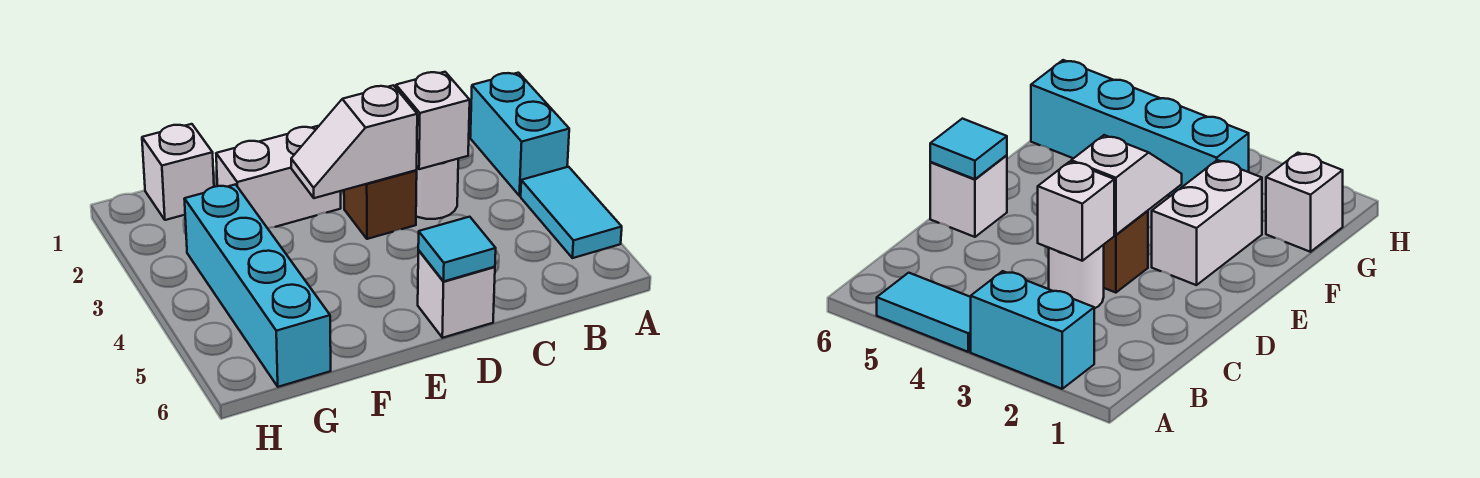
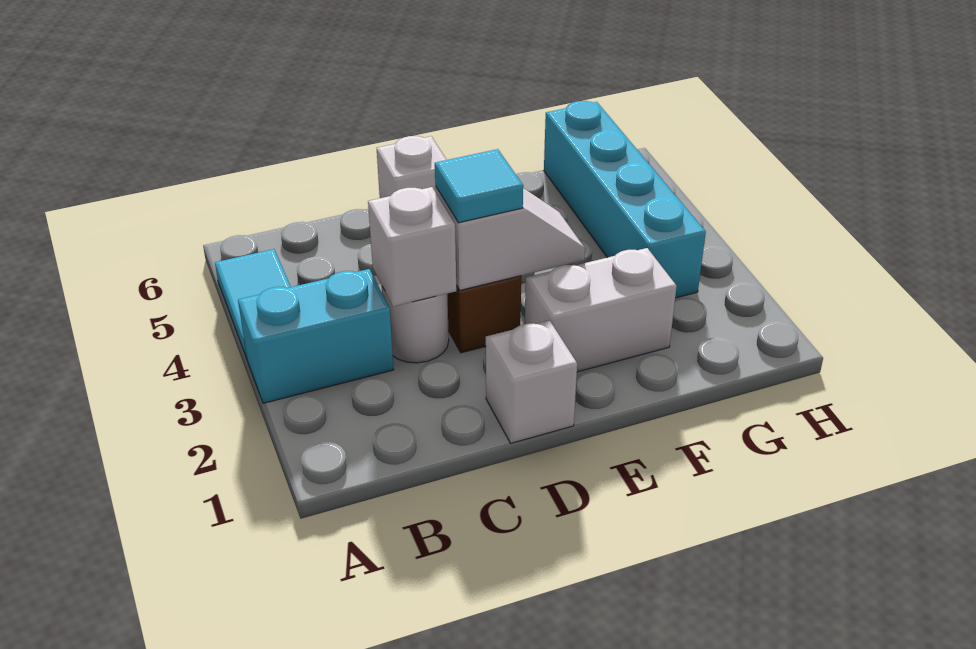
cyan 1x2 brick [470,73,569,196] -> cyan 1x2 brick turned to [238,269,393,403]
cyan 1x1 tile [418,217,496,281] -> cyan 1x1 tile moved to [435,149,523,223]
white 1x1 brick [142,124,214,220] -> white 1x1 brick moved to [486,320,577,443]

